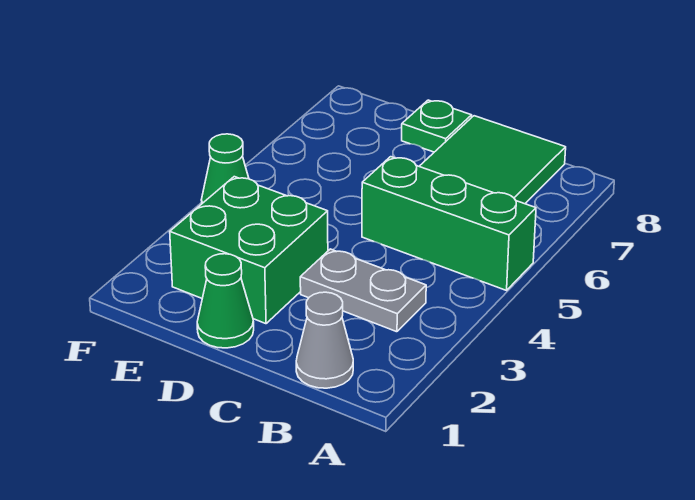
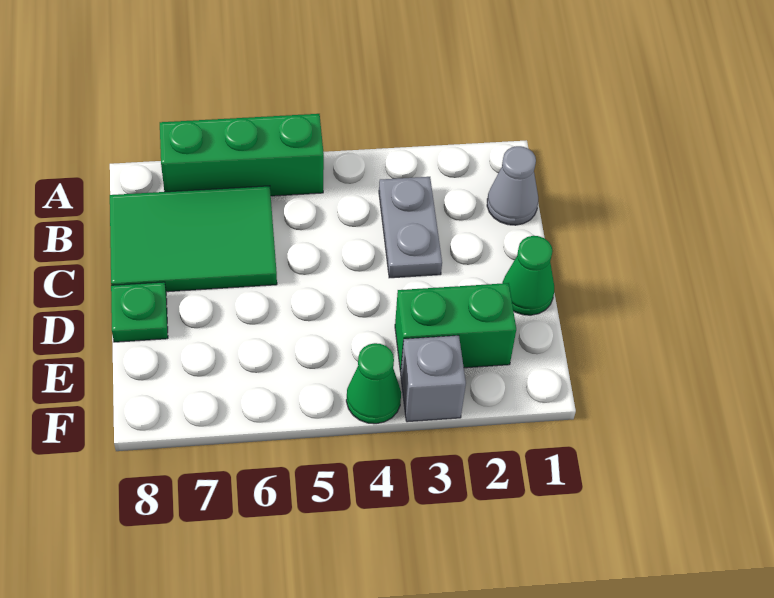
green 1x3 brick [362,157,536,290] -> green 1x3 brick turned to [160,114,324,196]
green 2x2 brick [170,177,328,324] -> green 1x2 brick [395,283,516,372]
none -> grey 1x1 brick [401,335,466,422]

